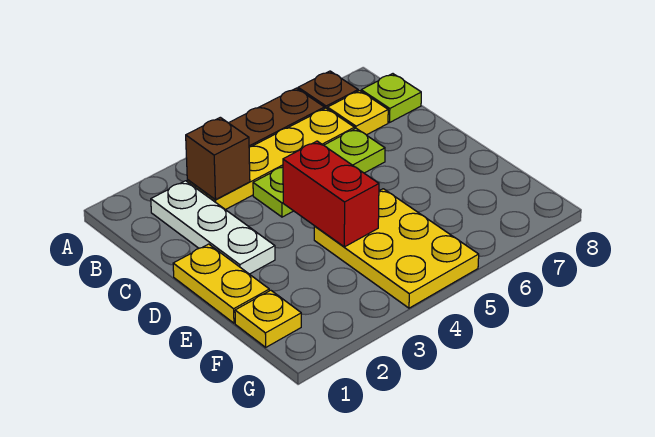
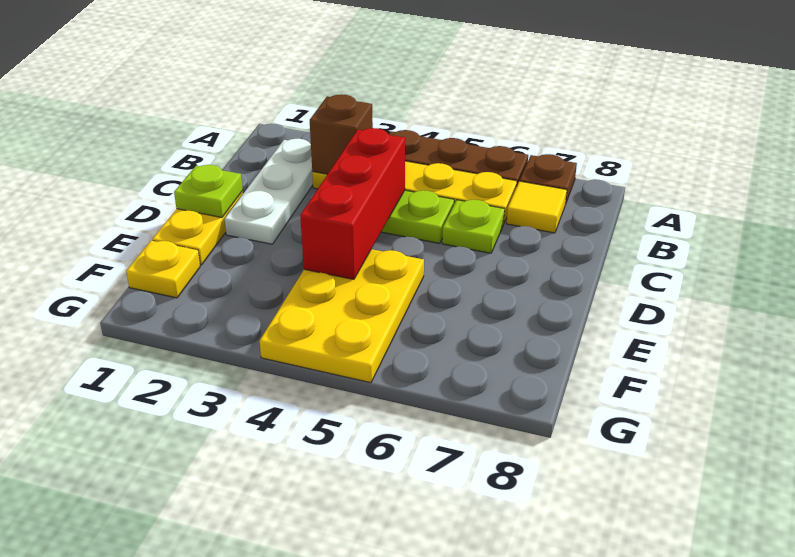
yellow 1x1 plate [328,91,388,135] -> yellow 1x1 tile [507,181,567,233]
lime 1x1 plate [361,74,421,122] -> lime 1x1 plate moved to [174,165,243,218]
red 1x2 brick [283,141,379,247] -> red 1x3 brick [300,128,405,279]

